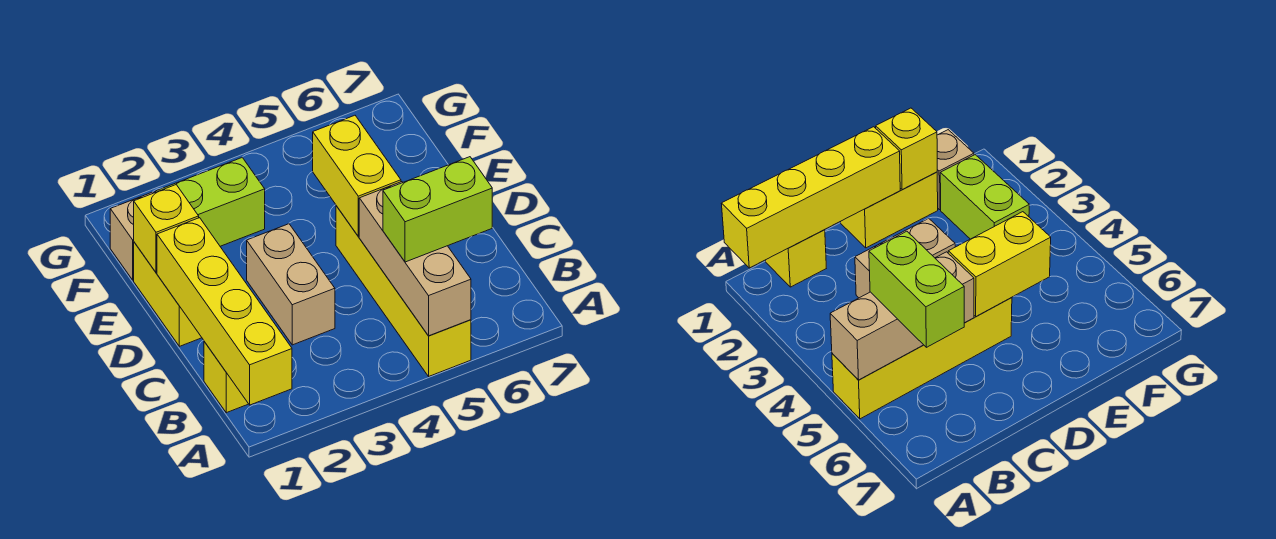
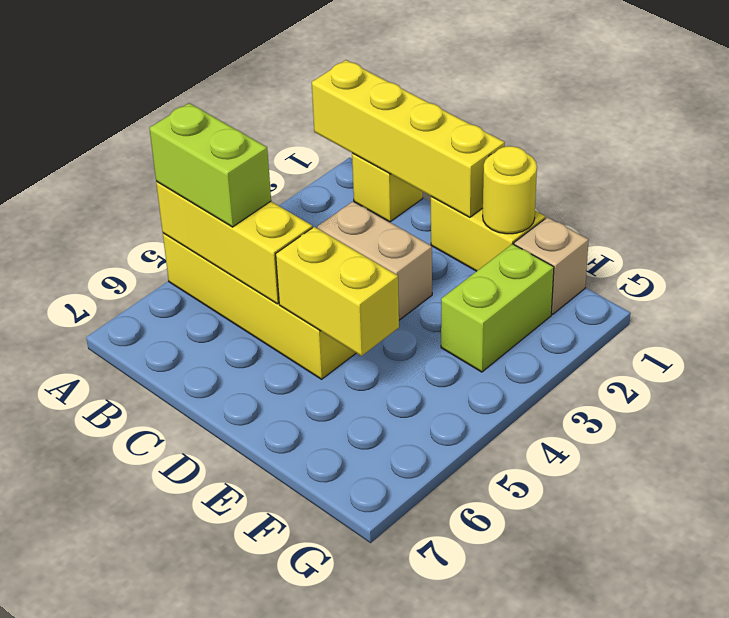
tan 1x3 brick [359,182,471,336] -> yellow 1x3 brick [156,181,312,304]
lime 1x2 brick [383,157,492,262] -> lime 1x2 brick turned to [149,103,271,227]
yellow 1x1 brick [134,185,199,273] -> yellow 1x1 round brick [483,146,537,234]

